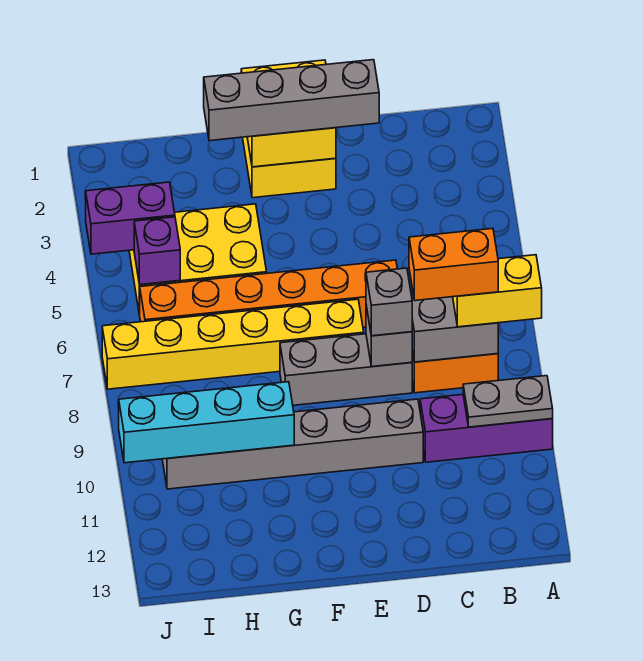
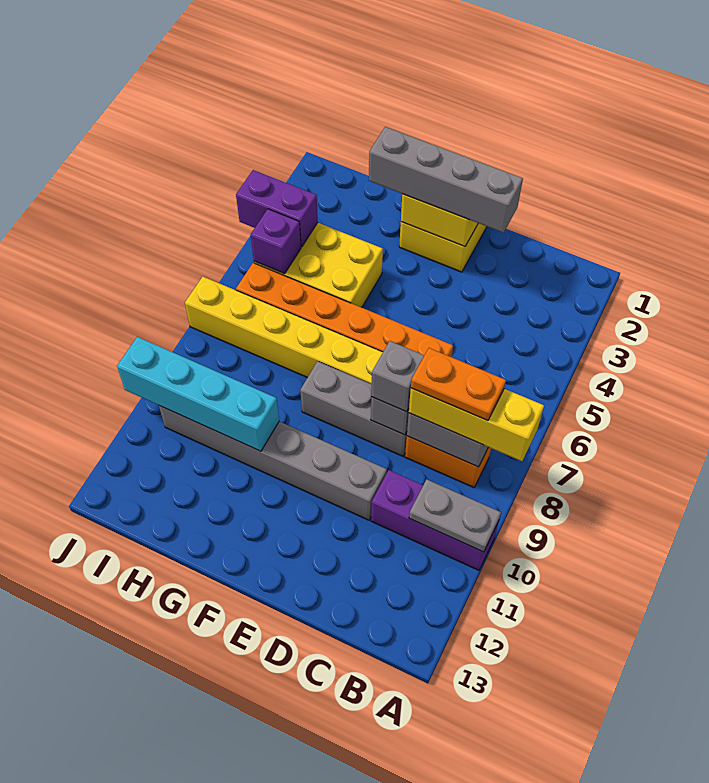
yellow 1x2 brick [453,255,542,327] -> yellow 1x3 brick [409,388,544,461]
orange 1x2 brick [409,228,498,301] -> orange 1x2 plate [411,348,506,421]

